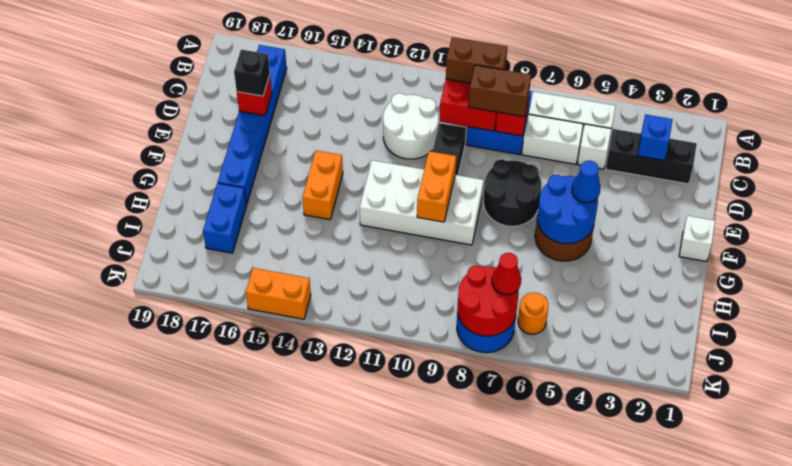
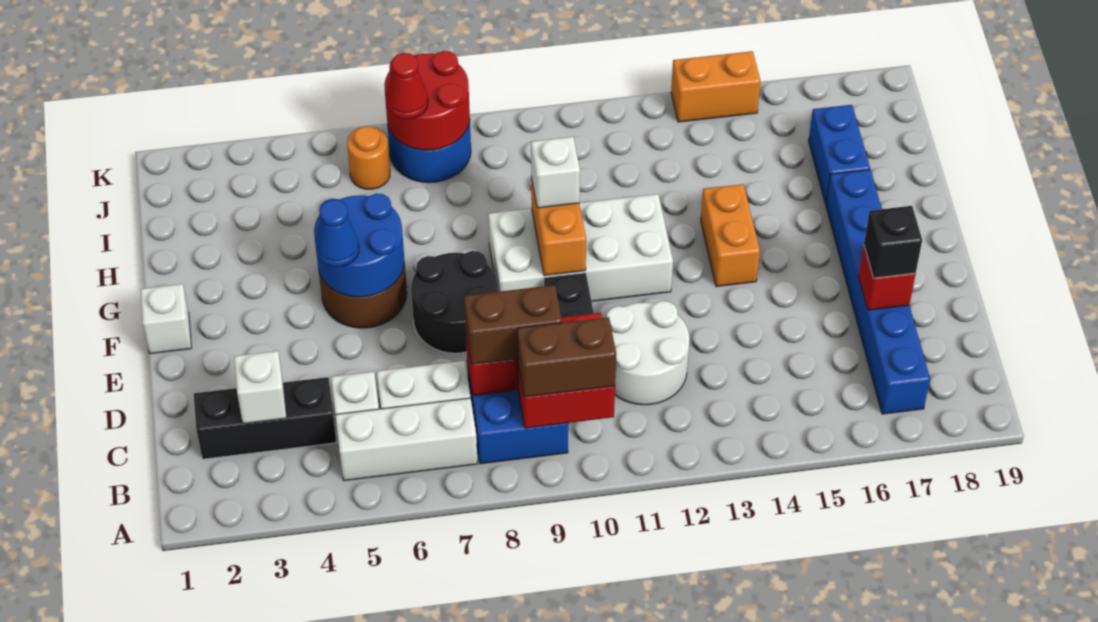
blue 1x1 brick [638,114,673,161] -> white 1x1 brick [234,351,287,424]
none -> white 1x1 brick [531,137,580,208]

